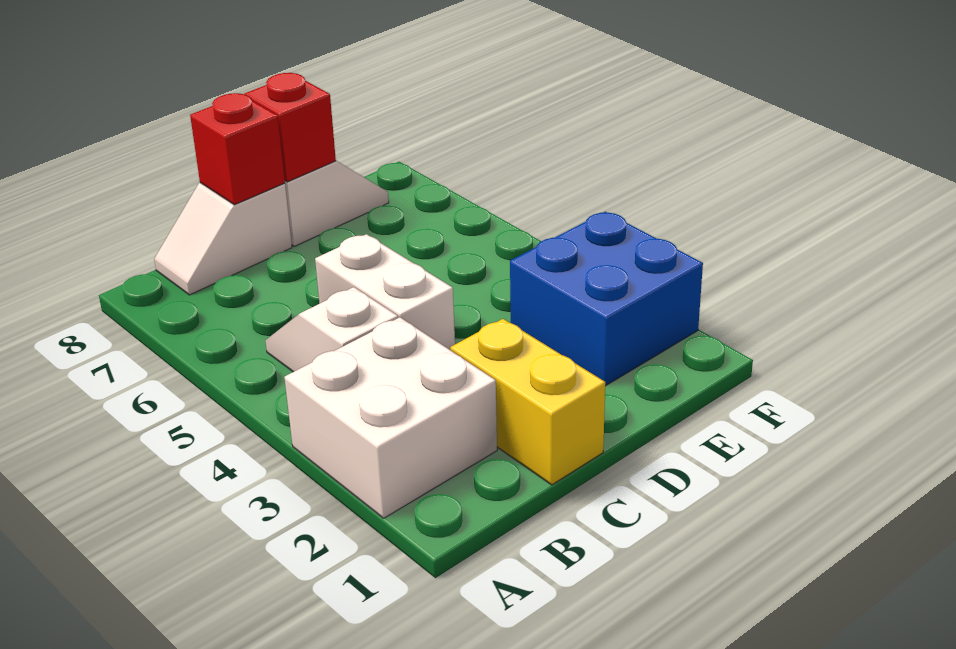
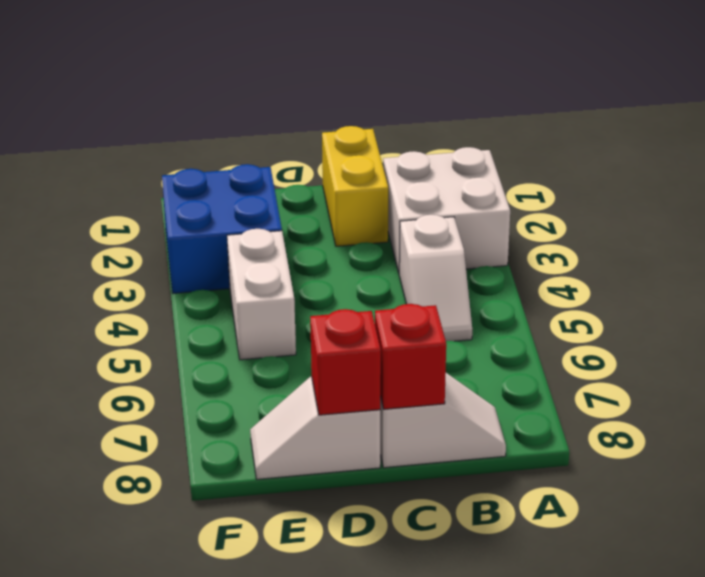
white 1x2 brick [315,234,455,350] -> white 1x2 brick moved to [227,229,296,360]

